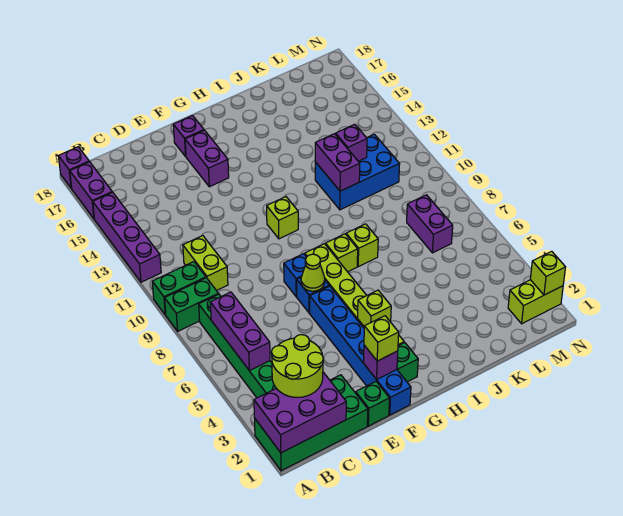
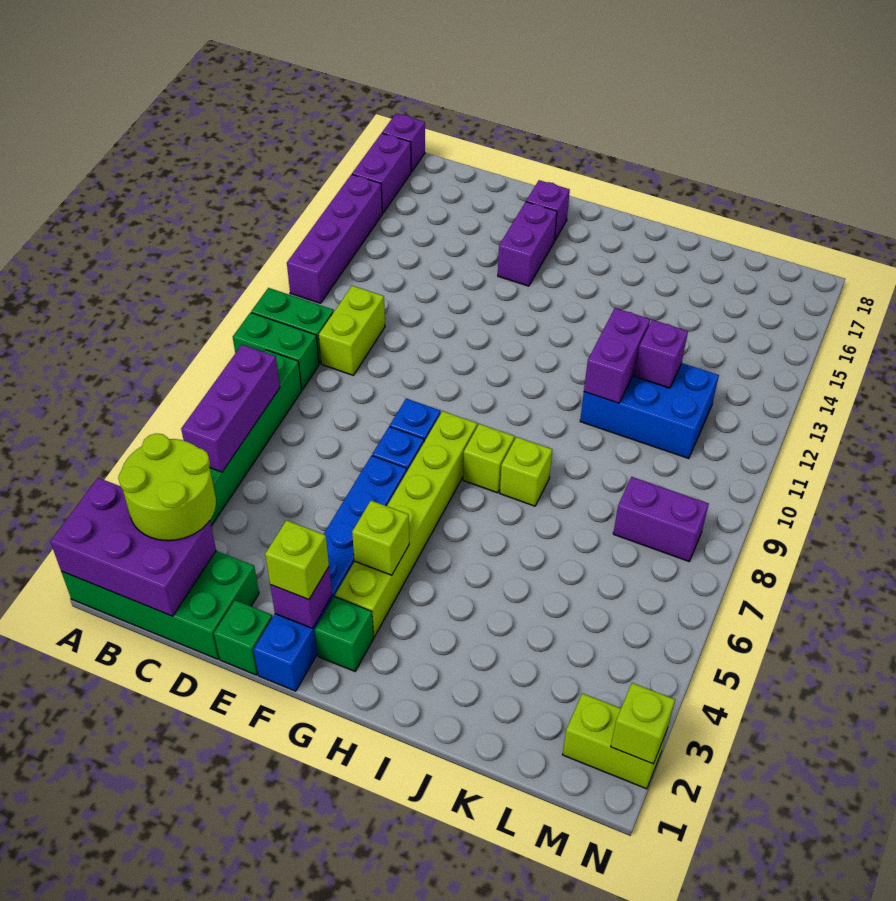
lime 1x1 cone [301,254,325,291] -> none
lime 1x1 brick [267,197,298,239] -> none
purple 1x2 brick [407,195,453,253] -> purple 1x2 brick turned to [613,477,709,561]

